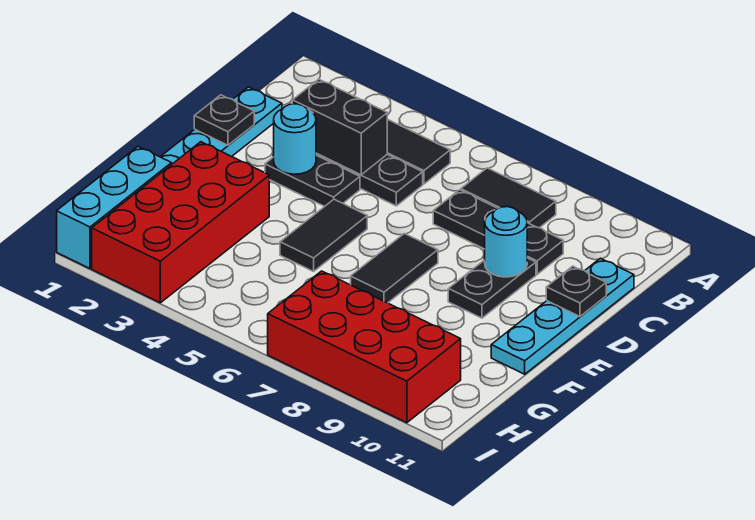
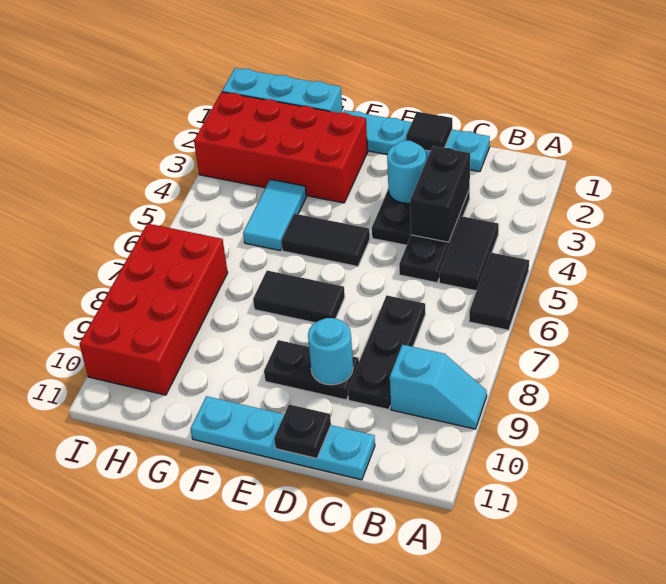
none -> cyan 1x2 slope [390,345,487,429]
black 1x2 tile [461,168,556,228] -> black 1x2 tile moved to [469,253,529,330]
black 1x1 plate [194,95,254,145] -> black 1x1 tile [406,112,452,151]
none -> cyan 1x2 tile [243,179,306,251]

